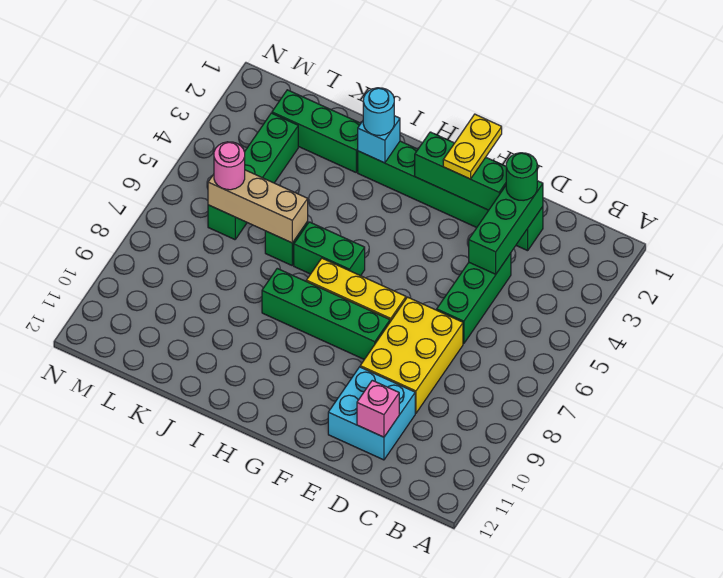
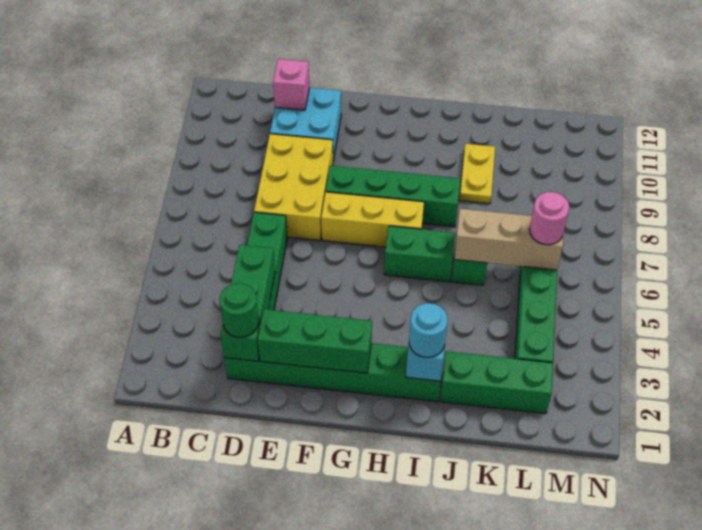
yellow 1x2 plate [443,114,502,179] -> yellow 1x2 plate moved to [460,144,495,204]

